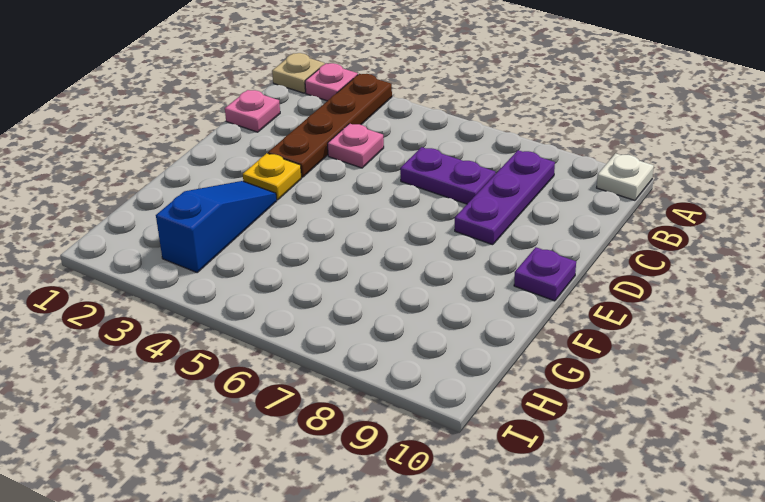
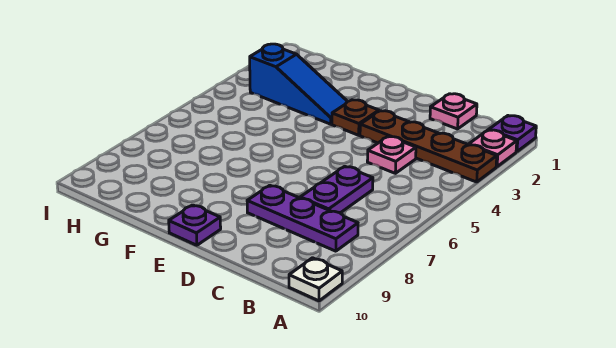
tan 1x1 plate [272,53,325,93] -> purple 1x1 plate [489,116,536,152]
yellow 1x1 plate [243,153,302,200] -> brown 1x1 plate [332,100,379,135]

